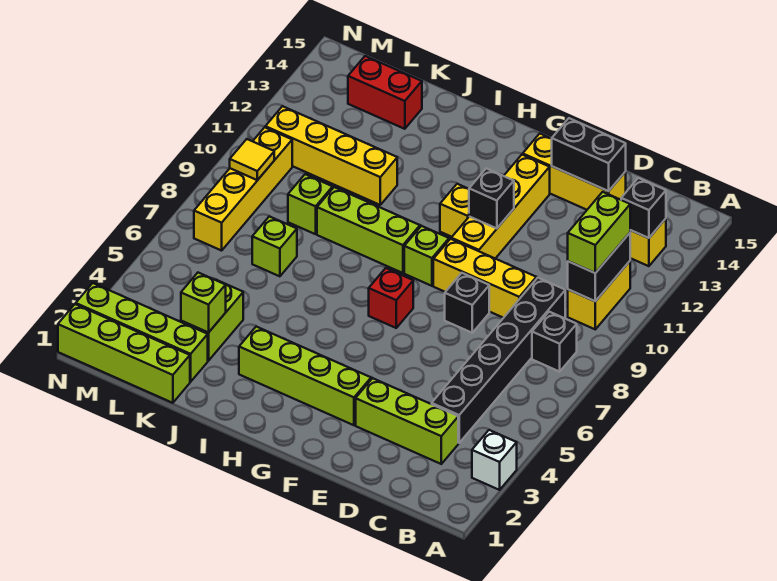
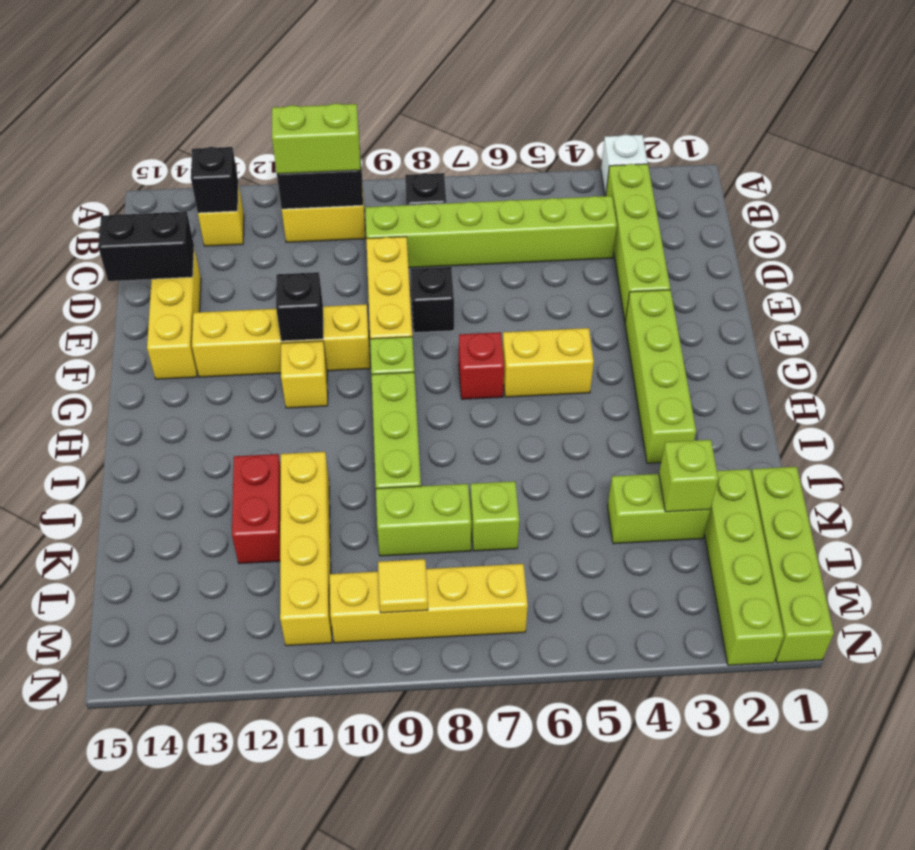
lime 1x3 brick [356,378,458,464] -> lime 1x4 brick [606,164,670,321]
black 1x6 brick [432,278,565,443] -> lime 1x6 brick [365,196,617,268]
black 1x2 brick [552,118,626,191] -> black 1x2 brick turned to [98,212,194,281]
none -> yellow 1x2 brick [502,328,594,397]
lime 1x1 brick [288,174,333,234] -> lime 1x2 brick [376,484,471,556]
red 1x2 brick [348,56,422,129] -> red 1x2 brick moved to [232,454,281,564]

